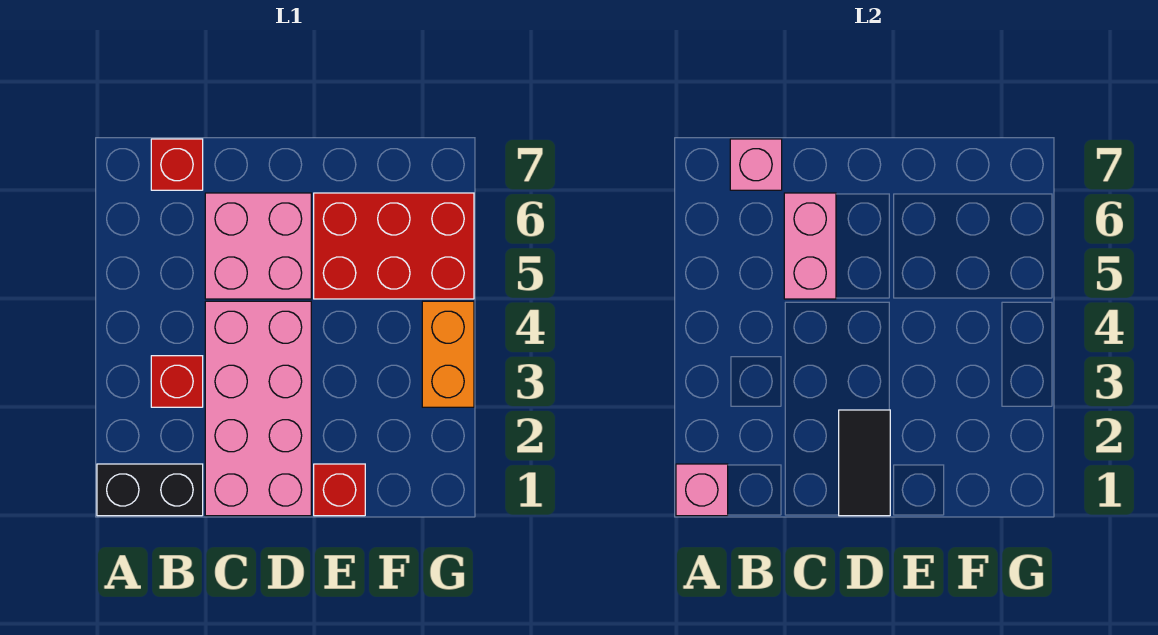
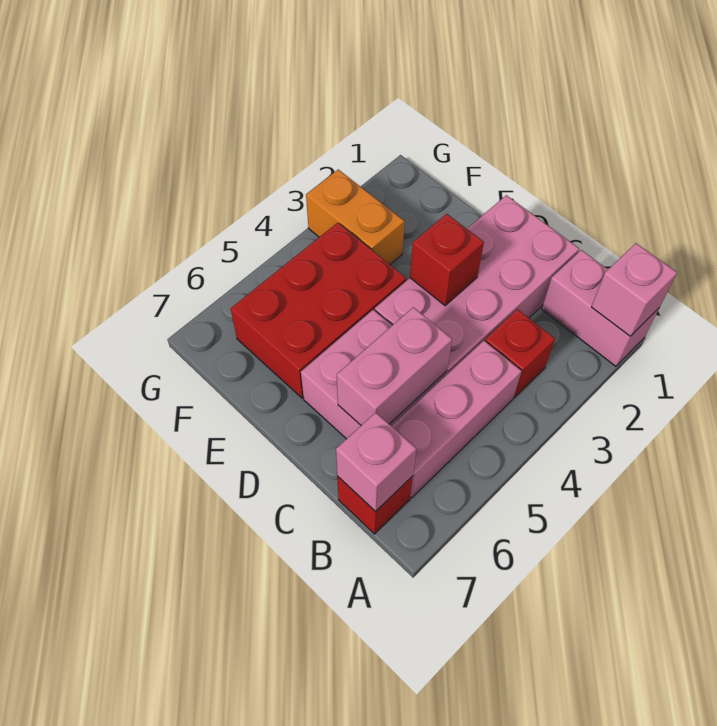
black 1x2 brick [97,464,203,516] -> pink 1x2 brick [542,250,659,366]
none -> pink 1x3 brick [392,341,521,498]
black 1x2 tile [839,410,890,516] -> none
red 1x1 brick [314,464,365,516] -> red 1x1 brick moved to [410,214,484,306]
red 2x3 brick [314,193,474,299] -> red 2x3 brick turned to [231,223,406,398]
orange 1x2 brick [422,301,474,407] -> orange 1x2 brick turned to [306,170,404,264]

